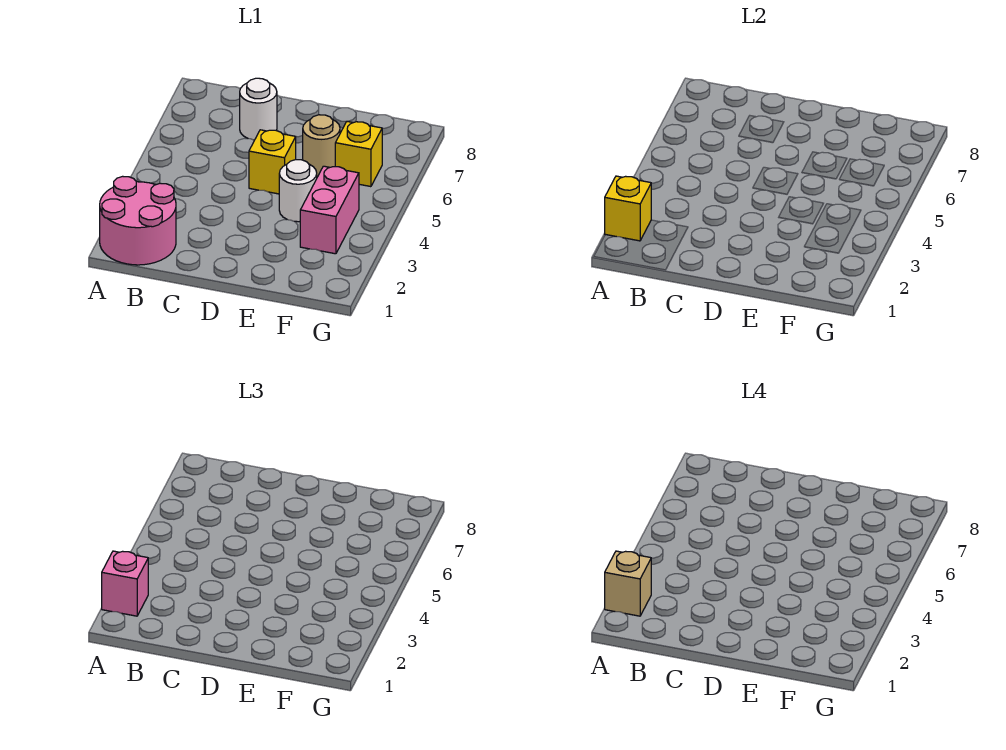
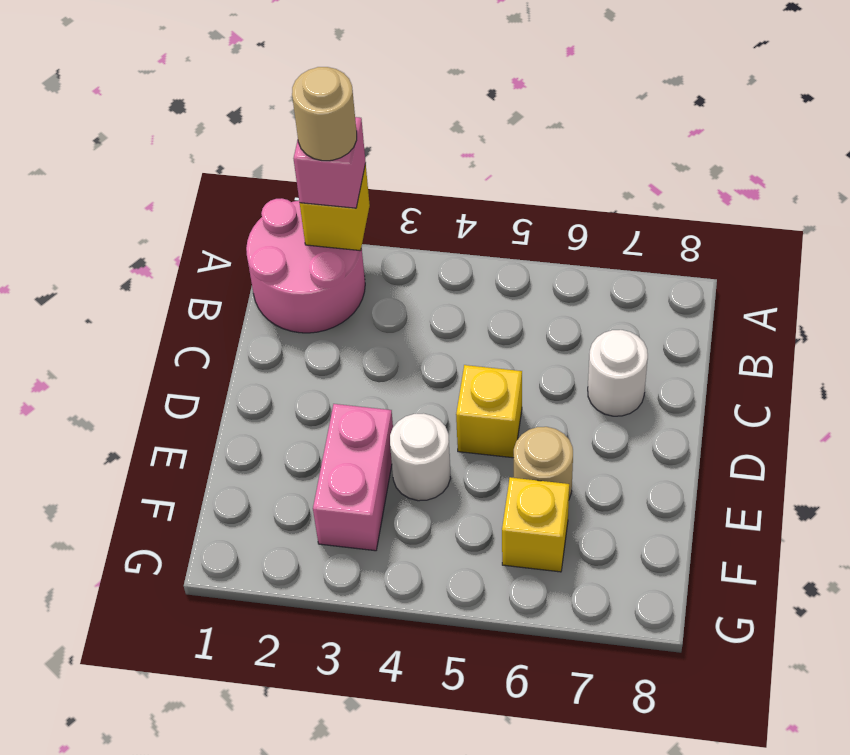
tan 1x1 brick [605,551,651,616] -> tan 1x1 round brick [292,67,357,161]
pink 1x2 brick [300,166,359,254] -> pink 1x2 brick turned to [313,404,393,551]

